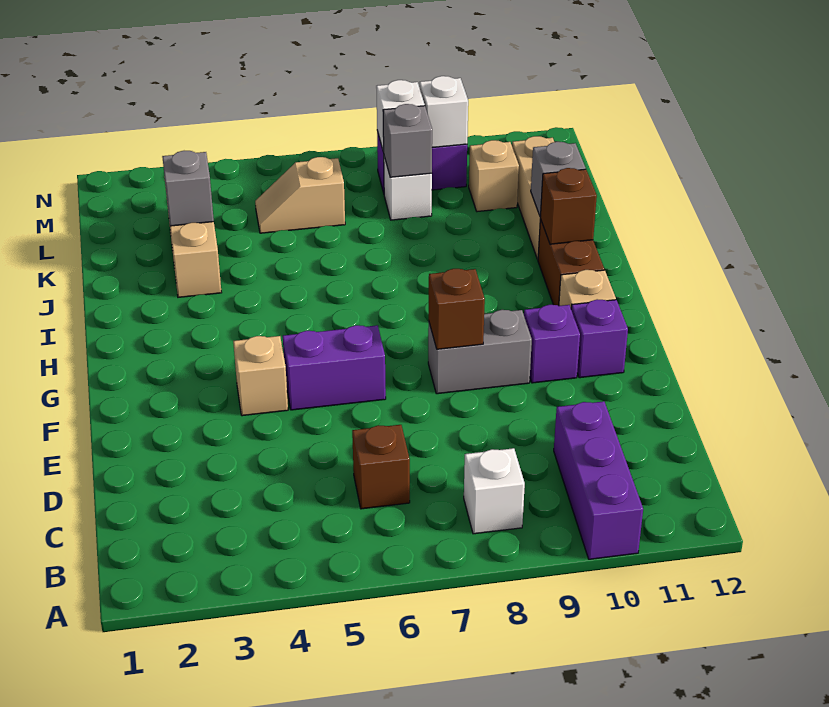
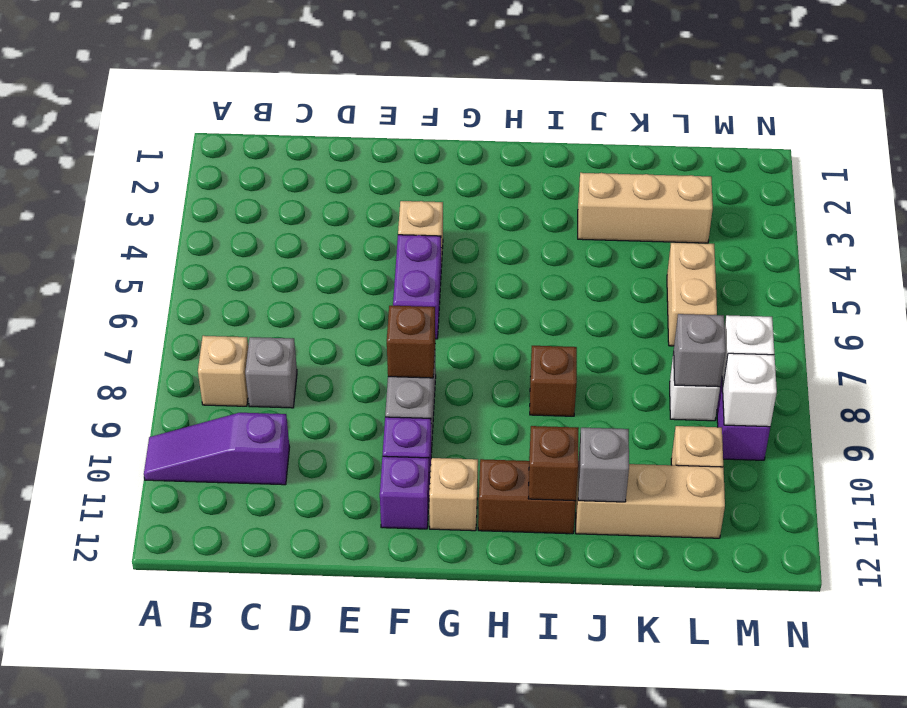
purple 1x3 brick [554,401,643,559] -> purple 1x3 slope [144,413,290,485]
white 1x1 brick [464,448,525,534] -> tan 1x1 brick [198,336,248,406]
brown 1x1 brick [352,425,410,509] -> brown 1x1 brick moved to [530,346,577,416]
grey 1x1 brick [162,151,214,226] -> grey 1x1 brick moved to [245,337,297,408]
tan 1x2 slope [255,157,345,233] -> tan 1x2 brick [667,243,717,346]

